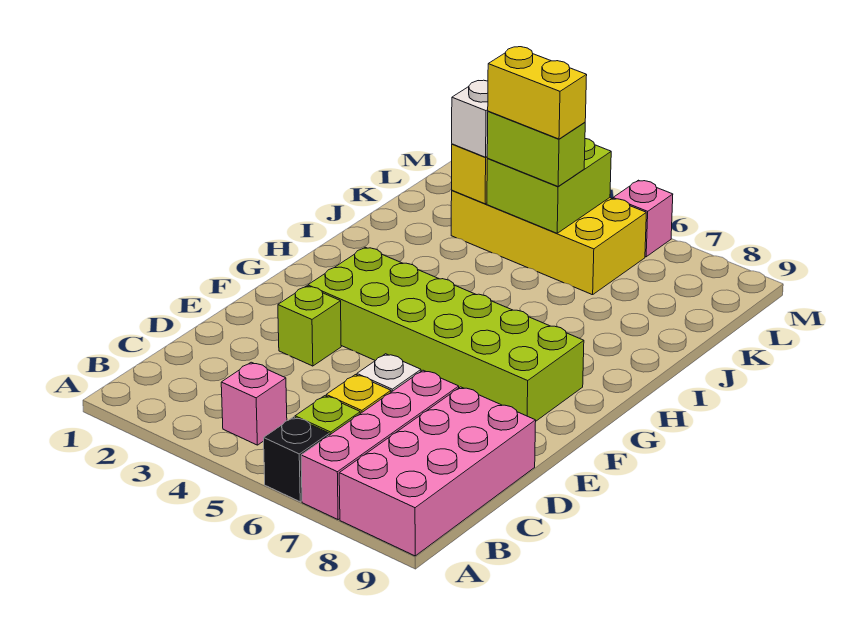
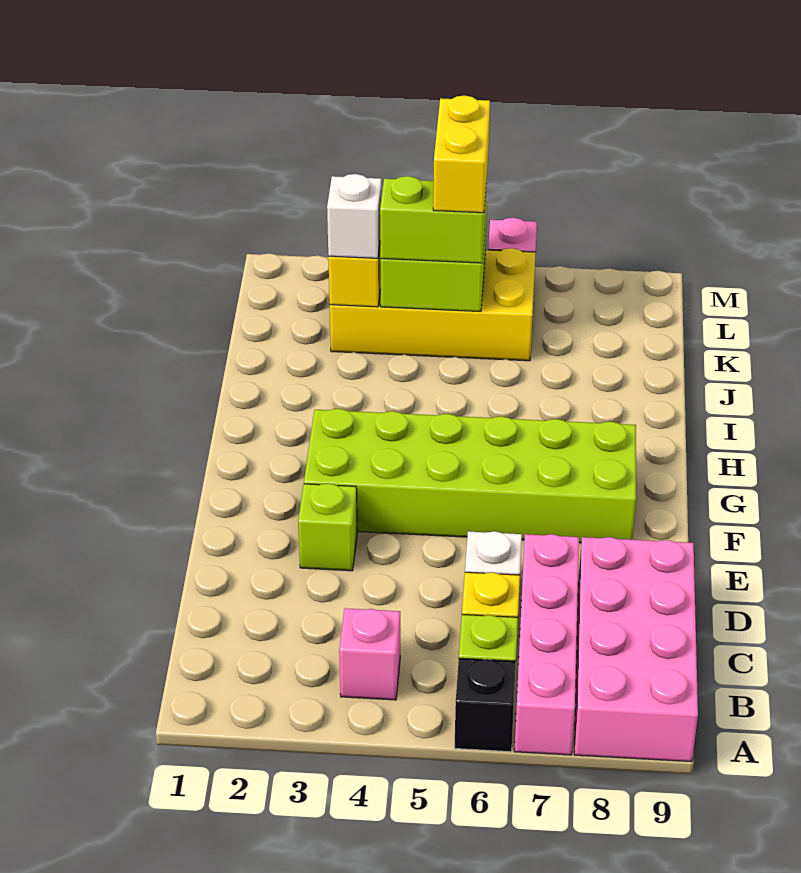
yellow 1x2 brick [488,47,587,139] -> yellow 1x2 brick turned to [433,96,490,213]

